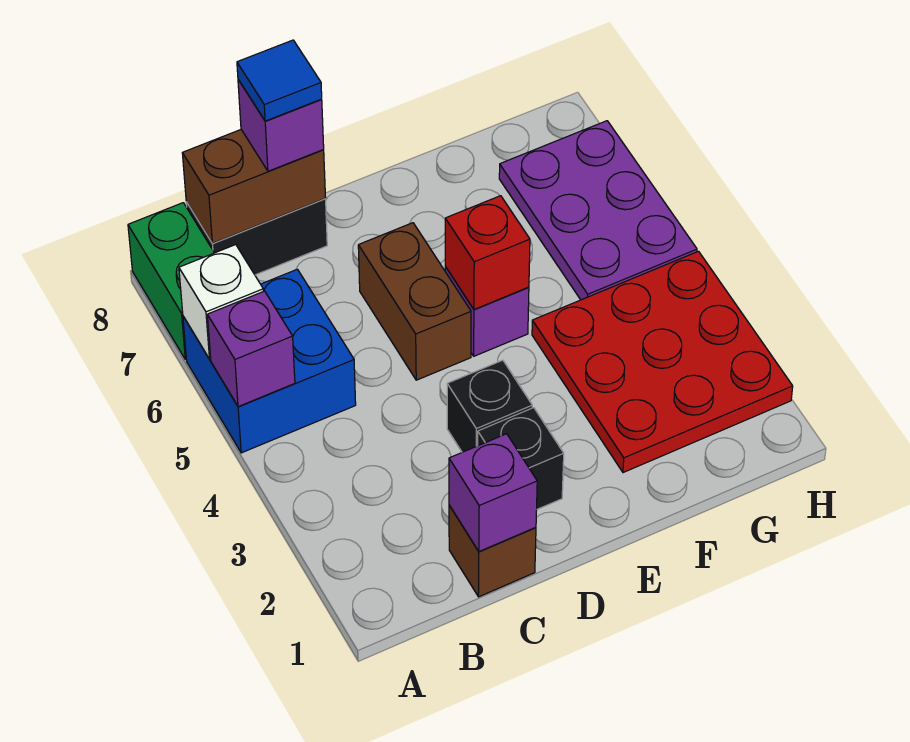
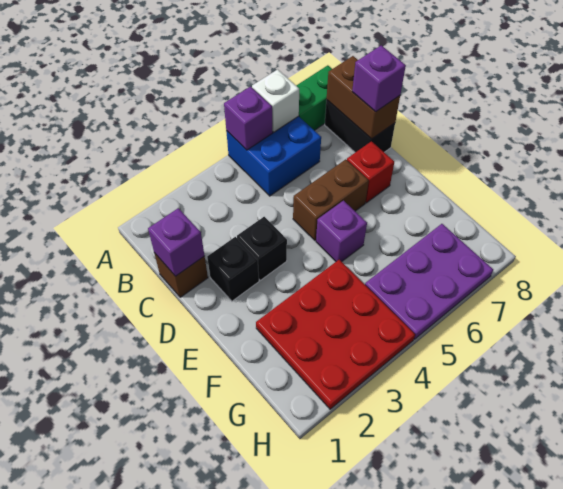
blue 1x1 tile [237,40,322,121] -> none
red 1x1 brick [445,196,530,309] -> red 1x1 brick moved to [347,141,394,203]

